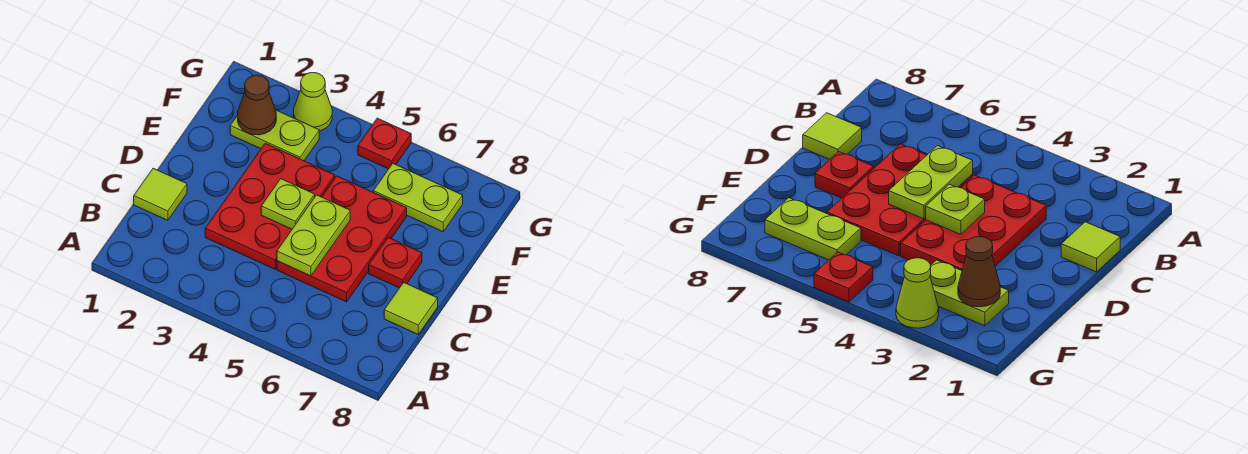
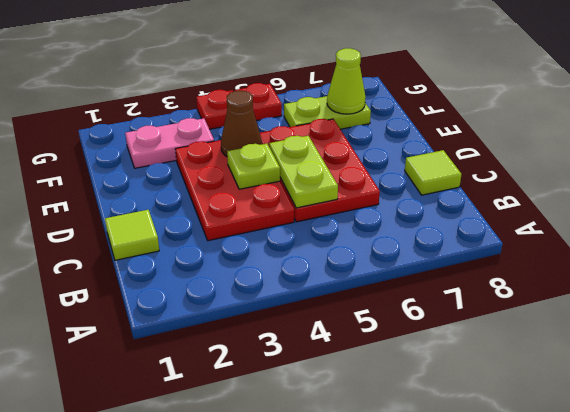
red 1x1 plate [369,237,422,288] -> red 1x1 plate moved to [196,90,233,129]
lime 1x2 plate [230,110,319,161] -> pink 1x2 plate [125,118,214,168]
brown 1x1 cone [238,75,276,135] -> brown 1x1 cone moved to [221,91,262,156]
lime 1x1 cone [294,73,332,131] -> lime 1x1 cone moved to [327,48,366,114]

